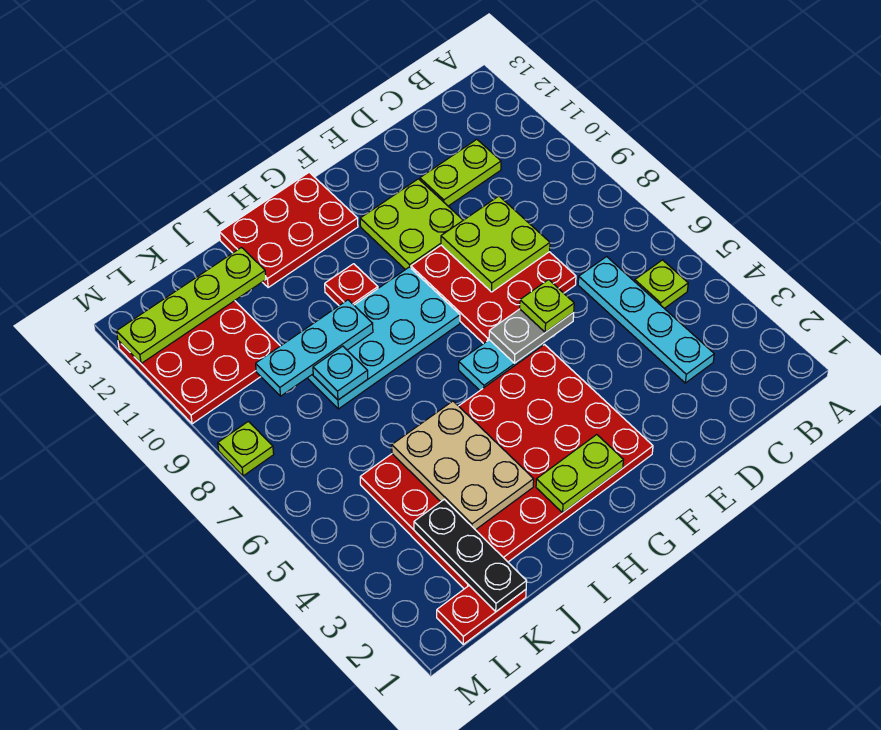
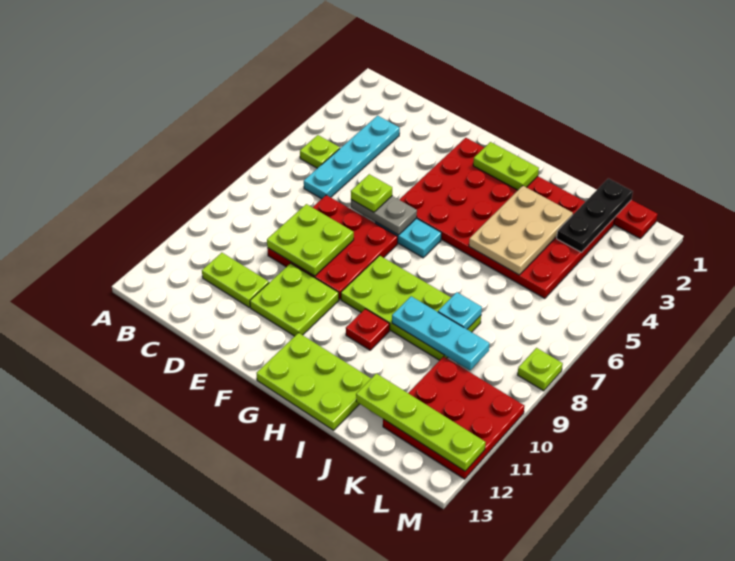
cyan 2x4 plate [308,267,460,409] -> lime 2x4 plate [341,256,481,360]
red 2x3 plate [219,172,358,288] -> lime 2x3 plate [257,333,371,430]

